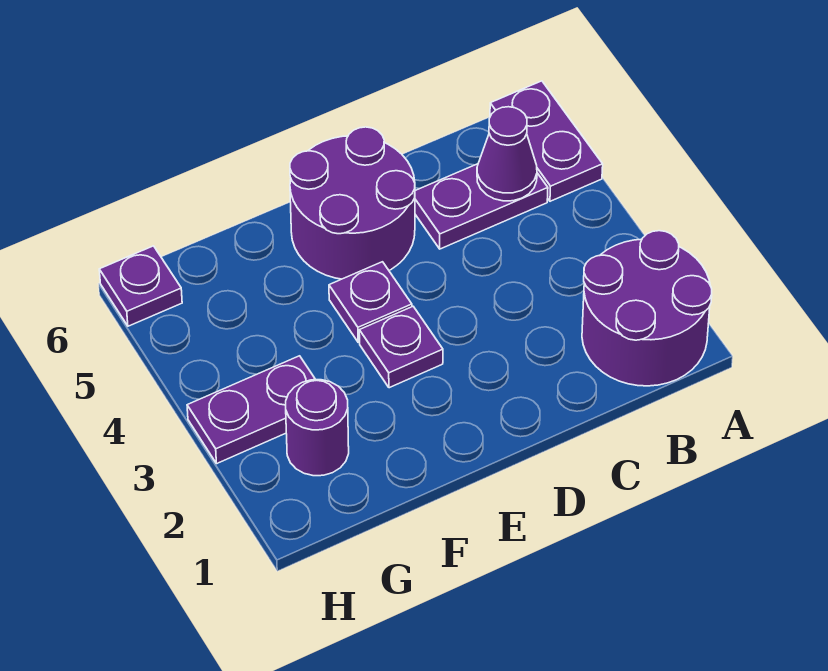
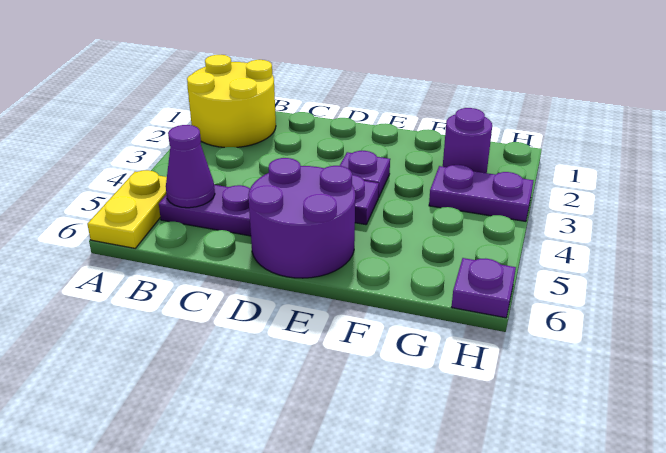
purple 2x2 round brick [582,231,712,386] -> yellow 2x2 round brick [187,55,276,148]
purple 1x2 plate [490,81,603,201] -> yellow 1x2 plate [87,170,167,248]

